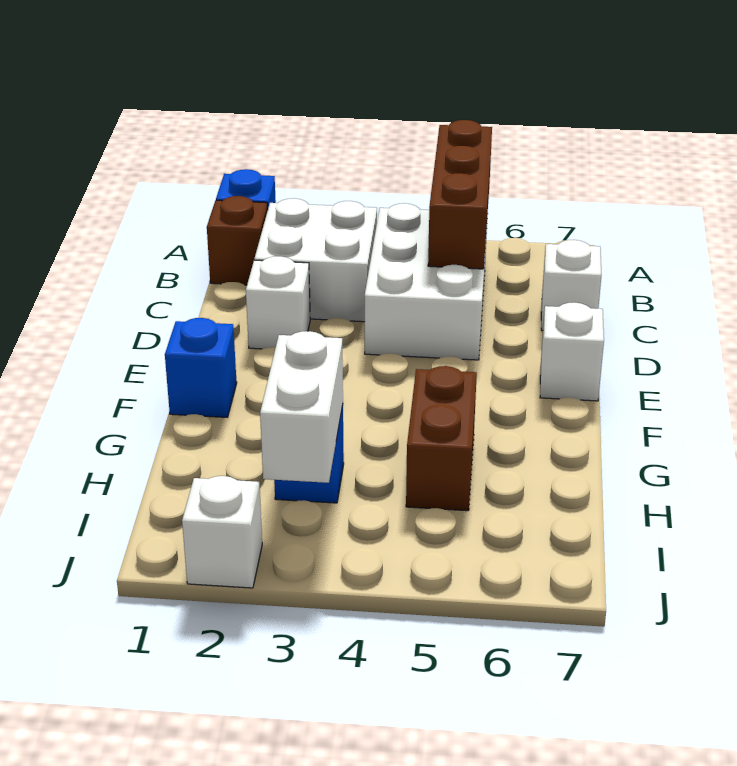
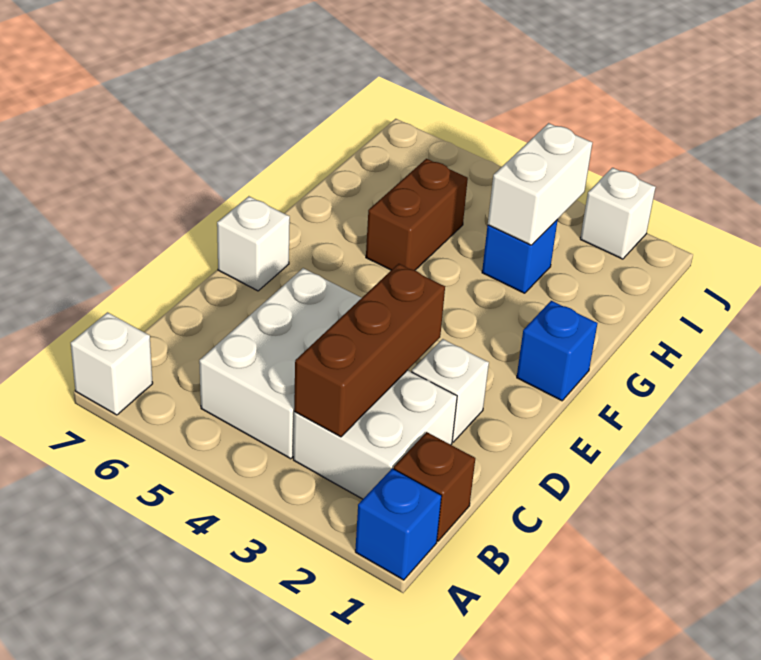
brown 1x3 brick [428,120,492,269] -> brown 1x3 brick moved to [294,264,445,437]
white 1x1 brick [541,240,601,331] -> white 1x1 brick moved to [71,312,153,415]

